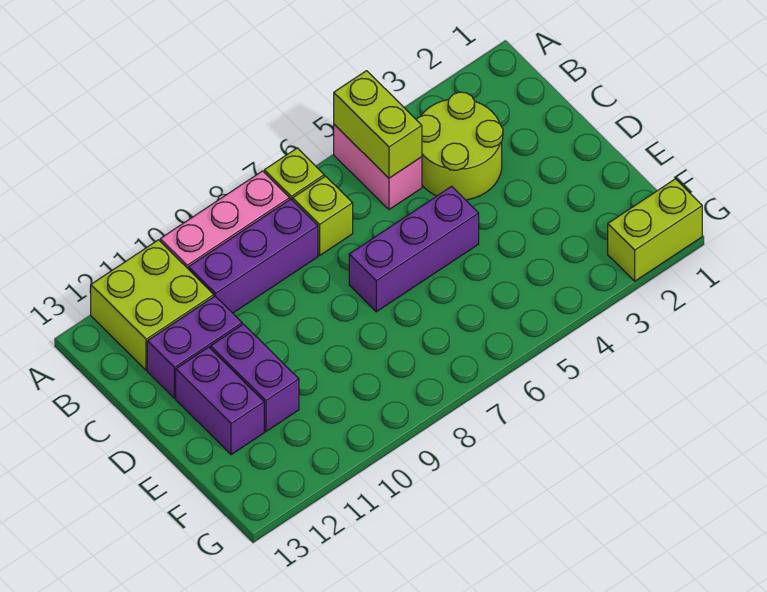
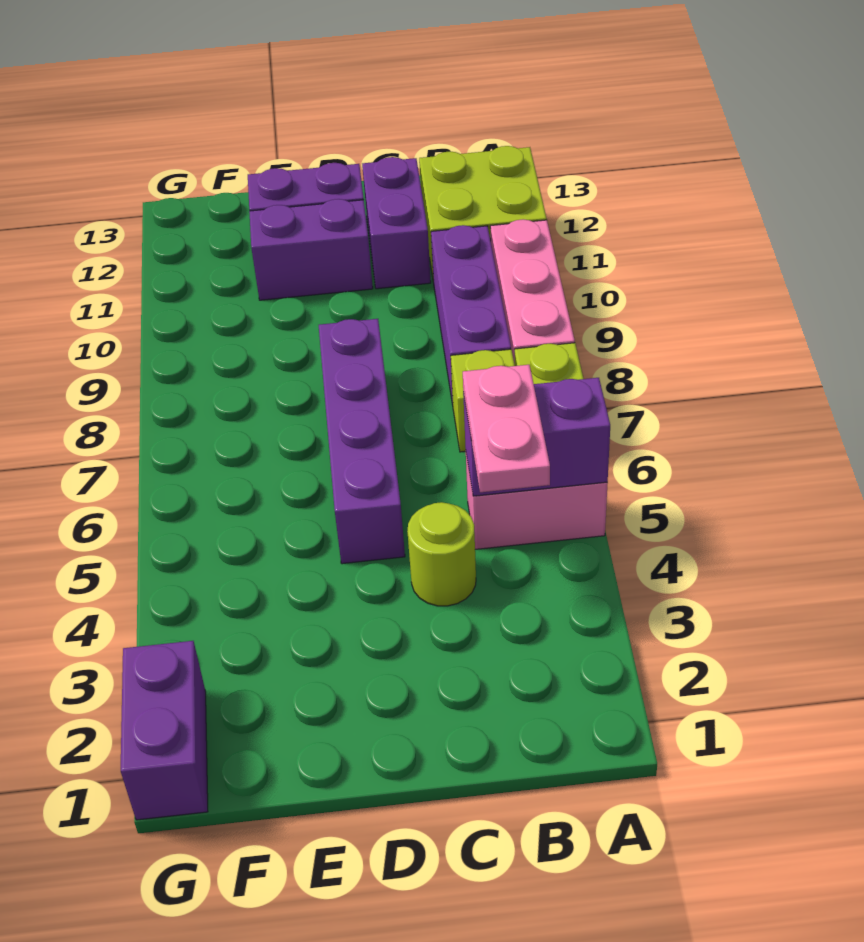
lime 1x2 brick [334,71,422,178] -> purple 1x2 brick [463,378,610,496]
lime 2x2 round brick [416,92,503,200] -> lime 1x1 round brick [407,502,476,606]
none -> pink 1x2 plate [463,365,550,492]
purple 1x3 brick [349,186,479,312] -> purple 1x4 brick [319,319,405,564]
lime 1x2 brick [608,179,702,281] -> purple 1x2 brick [121,641,208,820]

